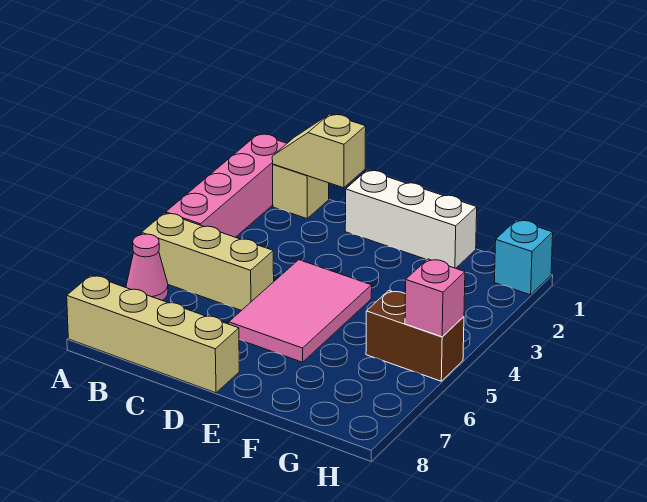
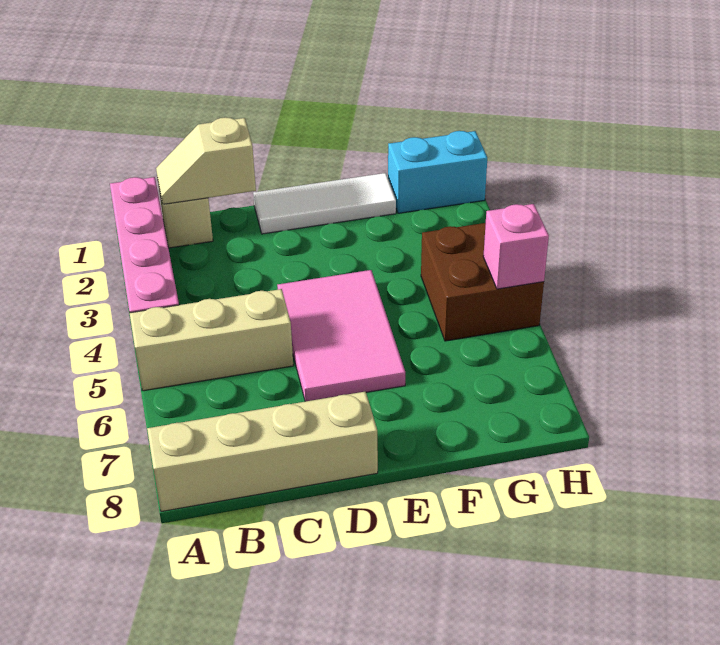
pink 1x1 cone [126,234,168,300] -> none
white 1x3 brick [345,170,477,268] -> white 1x3 tile [253,173,396,234]
brown 1x2 brick [366,291,464,381] -> brown 2x2 brick [421,223,544,341]
cyan 1x1 brick [494,220,553,295] -> cyan 1x2 brick [388,131,487,213]

